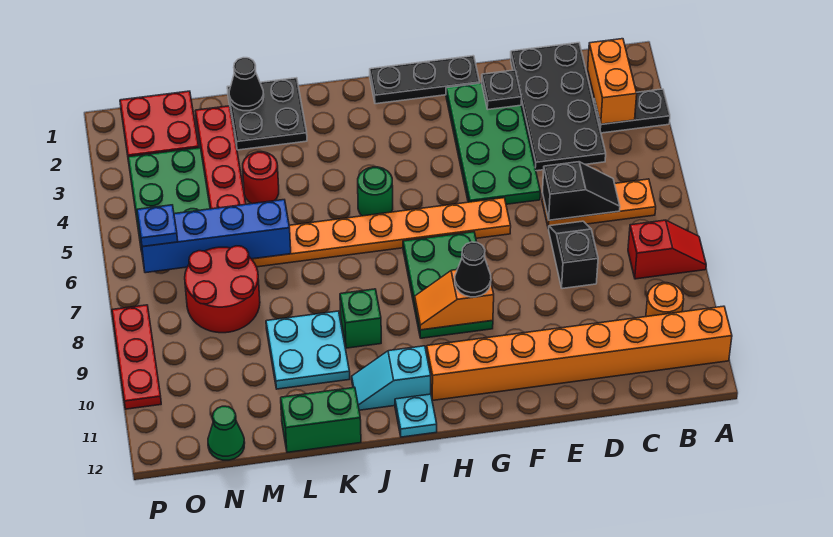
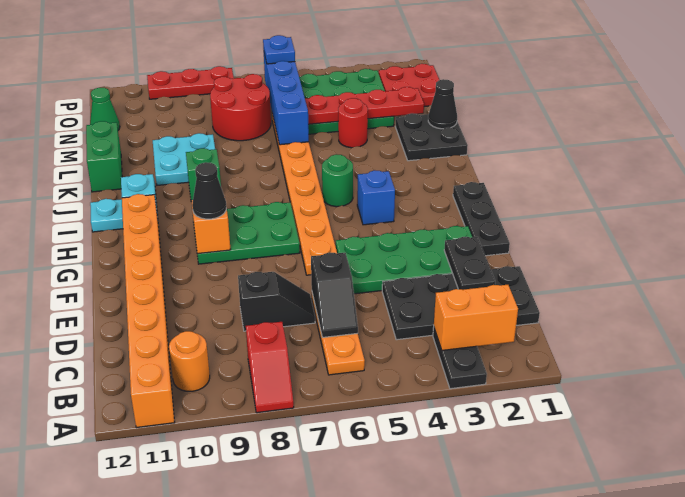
black 1x1 plate [482,70,522,109] -> black 1x2 plate [444,237,495,290]
none -> blue 1x1 brick [357,170,395,225]

